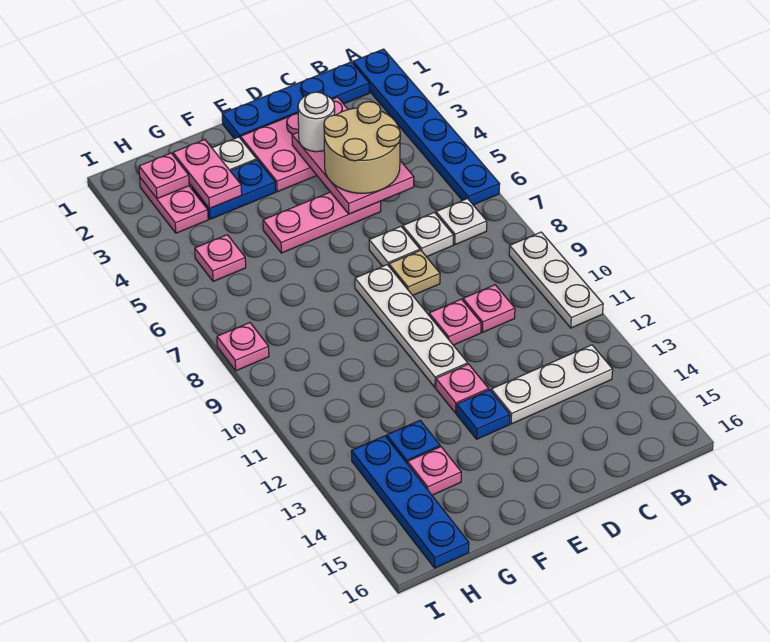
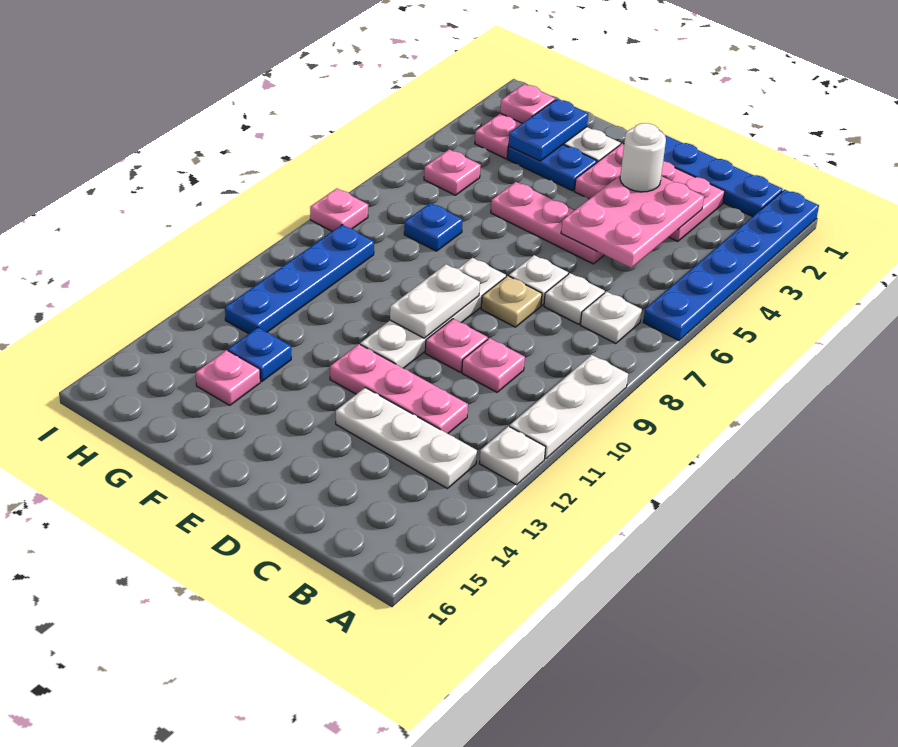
none -> white 1x1 plate [479,426,546,485]
tan 2x2 round brick [324,102,400,193] -> none
none -> white 1x2 plate [390,264,480,338]
pink 1x1 plate [436,364,489,413] -> pink 1x3 plate [330,344,468,434]
blue 1x1 plate [457,390,510,439] -> blue 1x1 plate moved to [404,203,463,251]
pink 1x2 plate [173,140,242,209] -> blue 1x2 plate [509,99,588,161]
blue 1x4 plate [351,436,469,568] -> blue 1x4 plate moved to [225,225,374,334]

